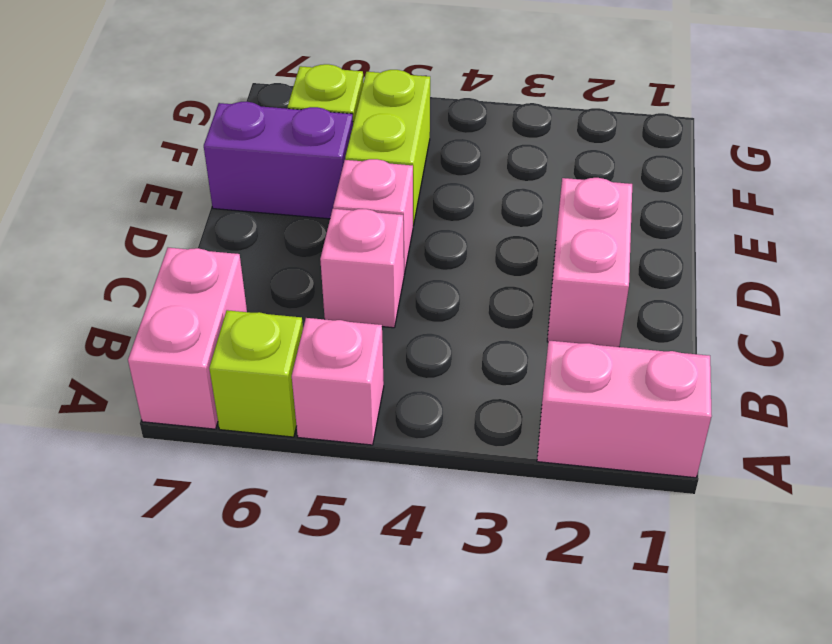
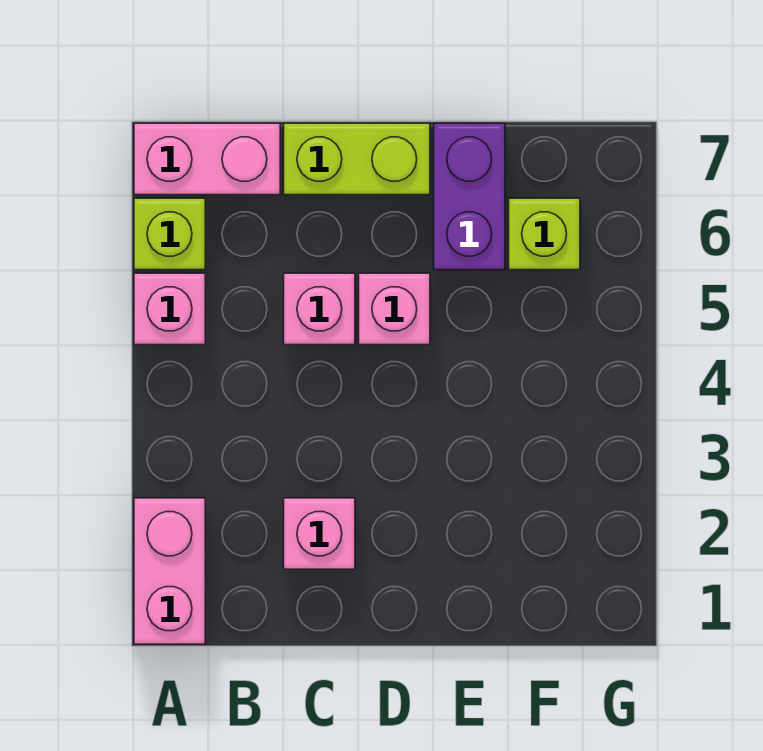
pink 1x2 brick [547,178,632,347] -> pink 1x1 brick [284,498,355,569]
lime 1x2 brick [345,70,430,226] -> lime 1x2 brick moved to [284,123,430,195]

